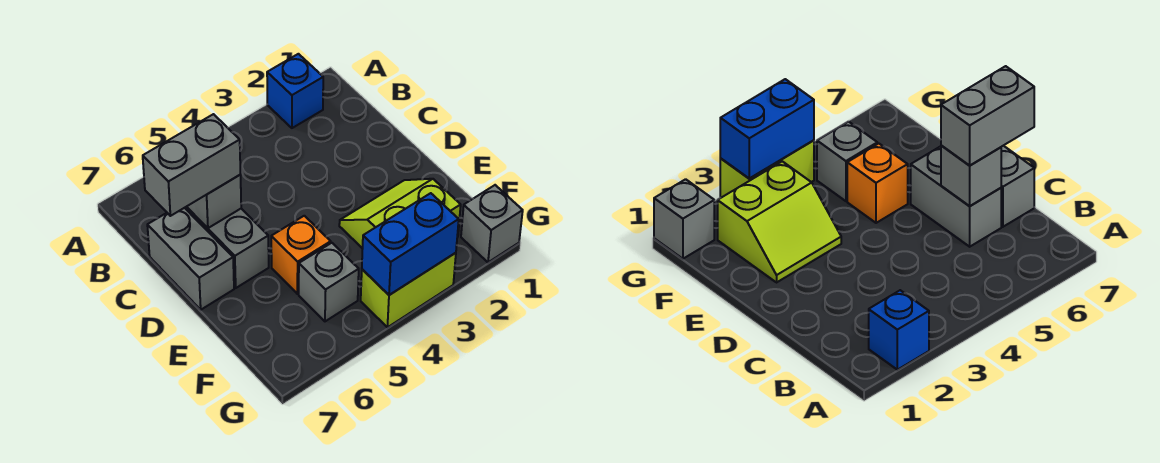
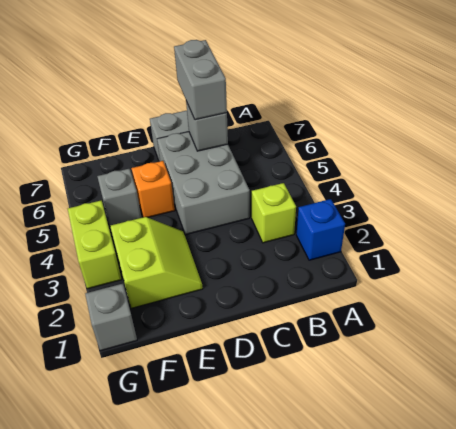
none -> lime 1x1 brick [252,183,296,243]
grey 1x2 brick [185,207,269,288] -> grey 2x3 brick [157,132,250,235]
blue 1x2 brick [362,193,459,295] -> none

